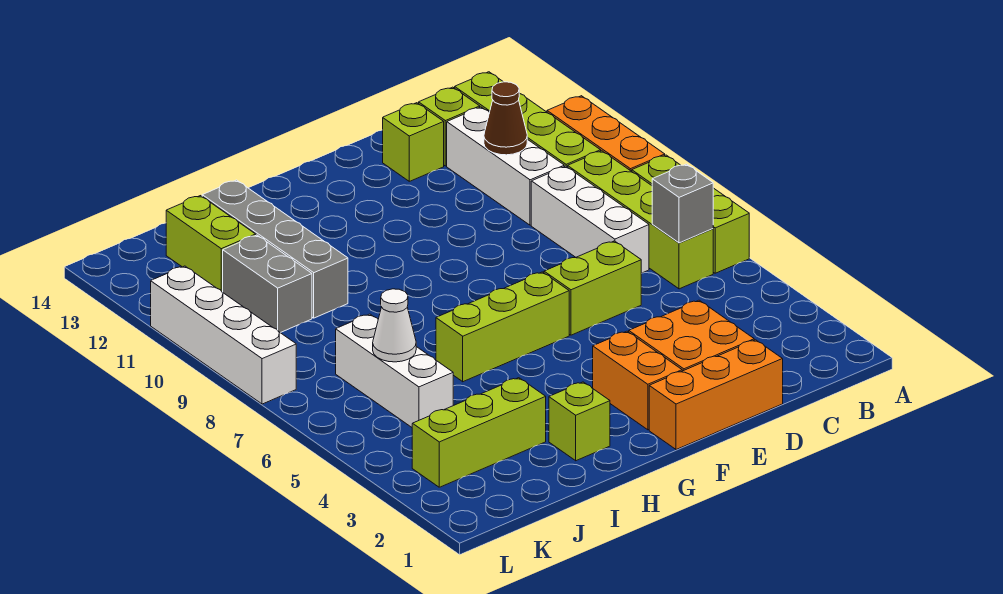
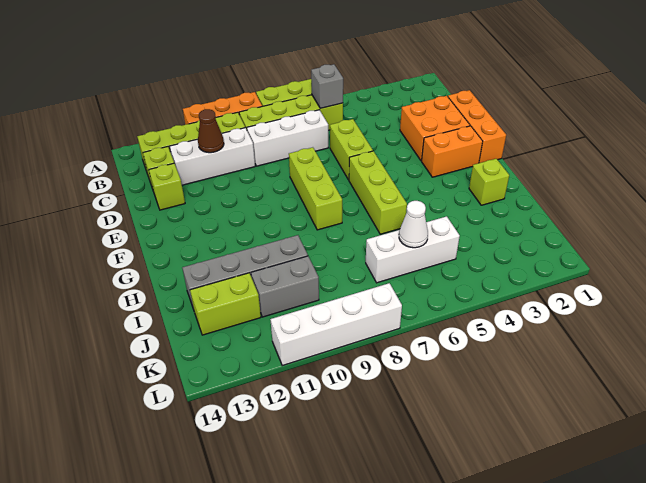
lime 1x3 brick [412,378,546,487] -> lime 1x3 brick moved to [289,147,342,230]

